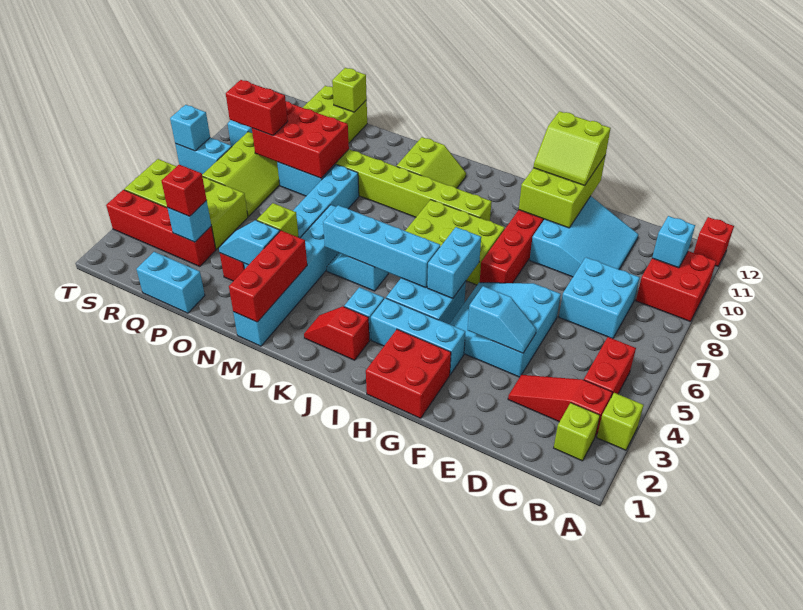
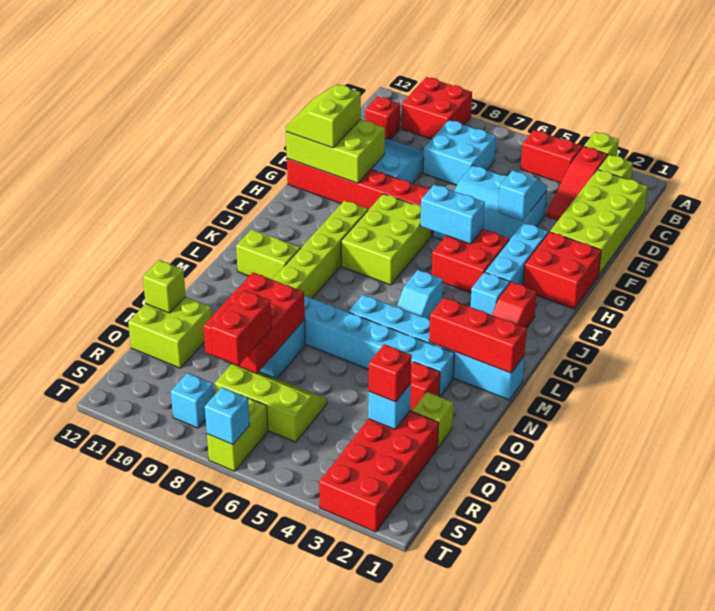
red 1x1 brick [694,217,734,266] -> red 1x1 brick moved to [365,96,400,139]
cyan 1x1 brick [652,216,695,268] -> none
lime 2x2 slope [534,111,611,186] -> lime 2x2 slope turned to [286,84,361,148]
cyan 2x2 brick [386,278,466,324] -> red 2x2 brick [432,229,509,293]
cyan 1x4 brick [323,205,440,288] -> none
cyan 1x2 slope [219,220,280,265] -> none
lime 1x1 brick [257,203,299,237] -> lime 1x1 brick moved to [412,392,454,447]
cyan 1x2 brick [136,252,205,313] -> none
red 1x4 brick [106,190,216,266] -> red 2x4 brick [319,411,439,532]
lime 2x4 brick [124,159,248,249] -> lime 2x4 brick moved to [550,169,648,275]
cyan 1x2 brick [175,138,232,174] -> lime 1x2 brick [207,398,268,471]

